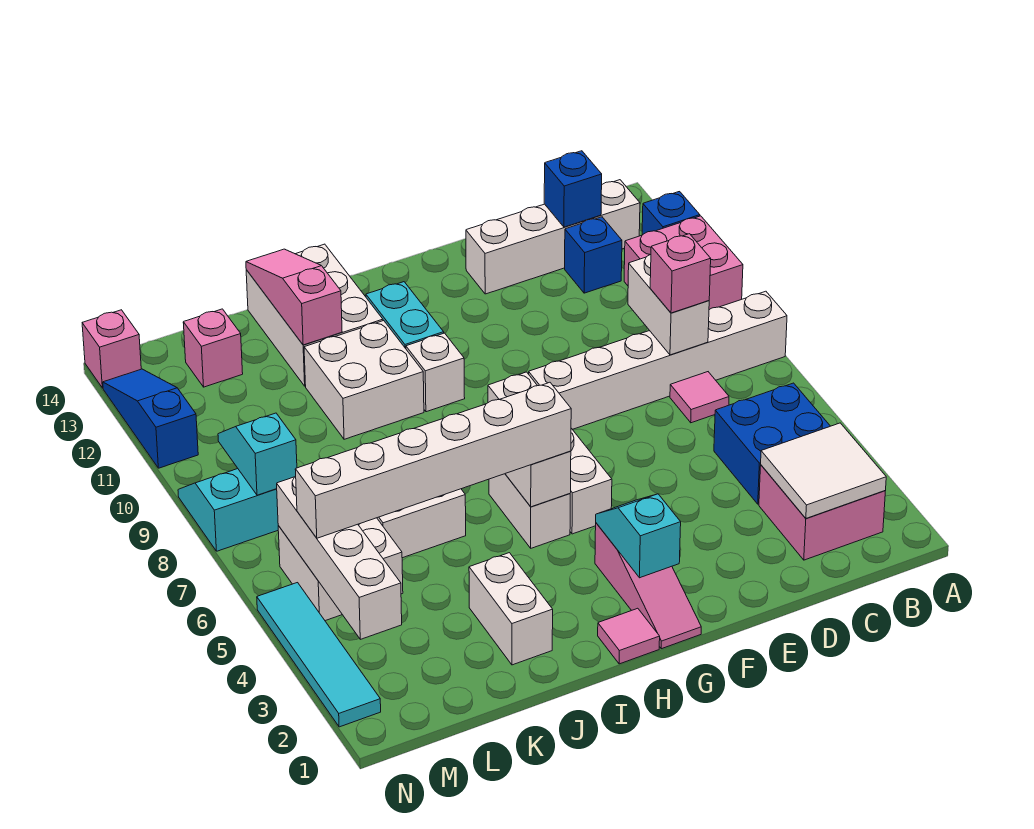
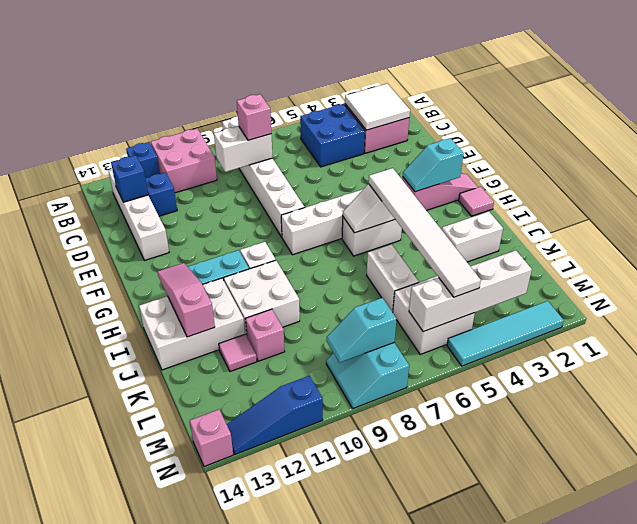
pink 1x1 tile [670,372,729,423] -> pink 1x1 tile moved to [219,335,257,372]
white 1x6 brick [295,382,571,538] -> white 1x6 tile [369,168,481,297]
pink 1x3 slope [246,249,342,345] -> pink 1x3 slope turned to [157,263,215,337]
pink 1x1 brick [183,309,243,387] -> pink 1x1 brick moved to [246,309,285,361]

